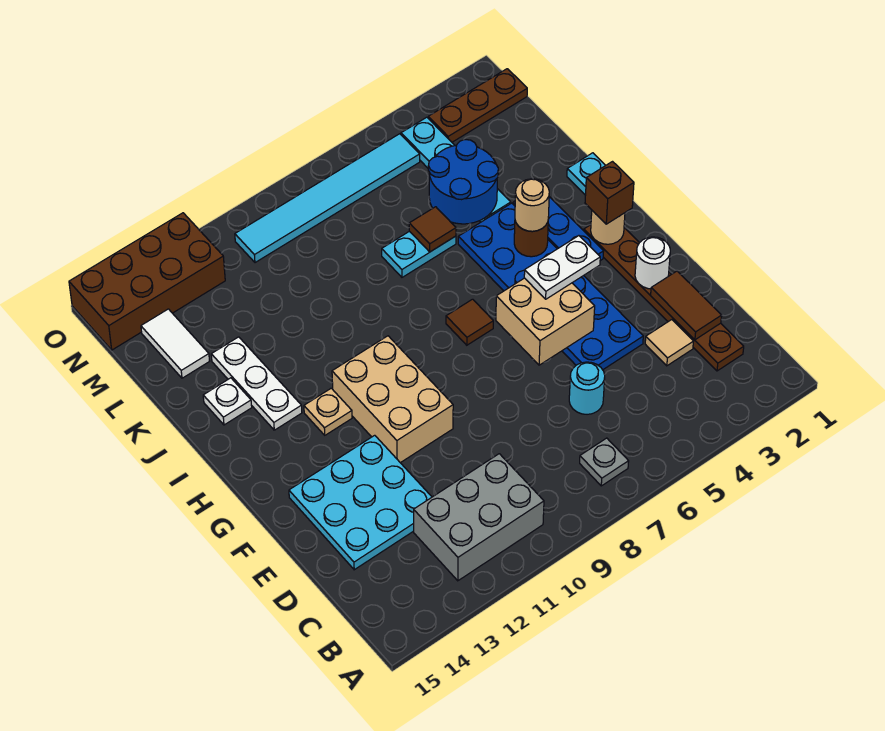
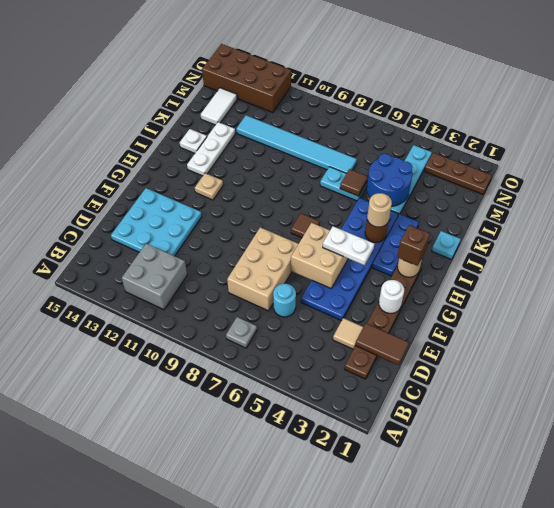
grey 2x3 brick [414,454,544,581] -> grey 2x2 brick [122,244,187,310]
brown 1x2 tile [651,271,722,340] -> brown 1x2 tile turned to [355,324,409,365]
tan 2x3 brick [332,336,453,463] -> tan 2x3 brick moved to [227,227,298,311]
cyan 1x6 tile [235,134,420,263] -> cyan 1x6 tile moved to [236,115,357,173]

